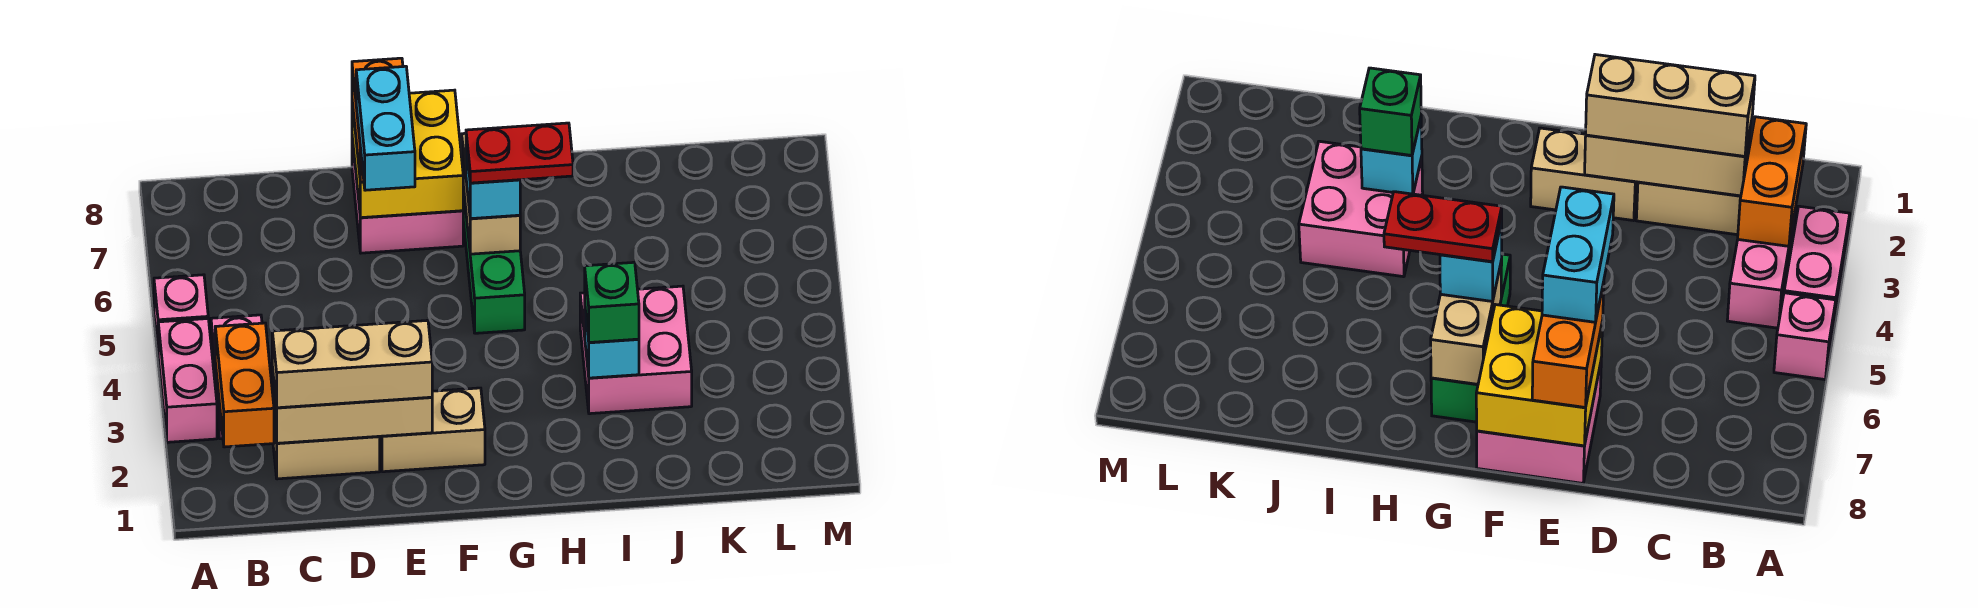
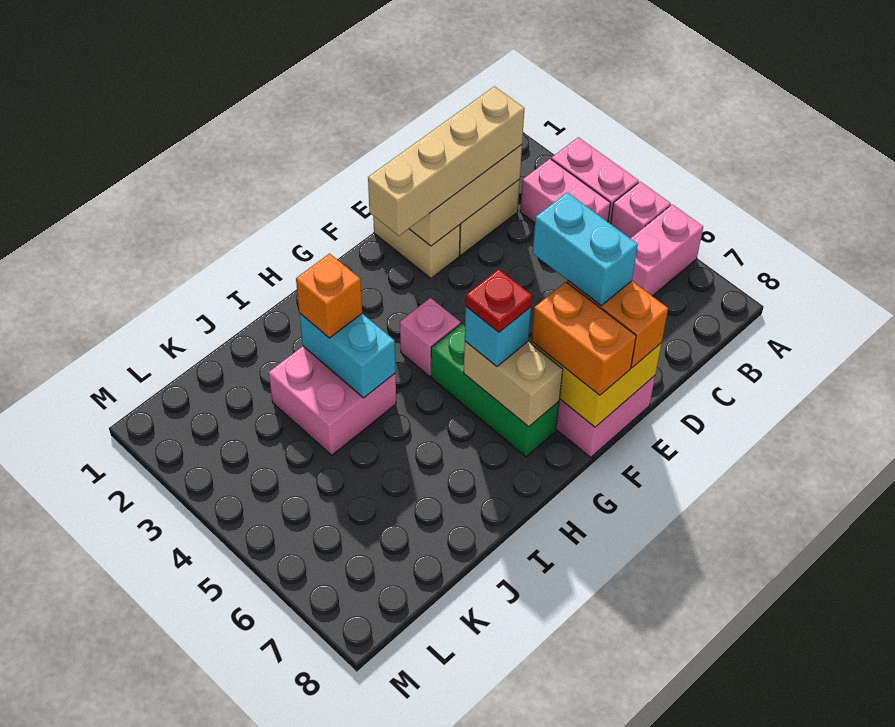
none -> pink 1x2 brick [630,204,703,296]
orange 1x2 brick [215,323,274,447] -> orange 1x2 brick moved to [532,282,636,395]
tan 1x3 brick [272,320,432,408] -> tan 1x4 brick [368,86,525,236]
tan 1x2 brick [380,388,485,472] -> tan 1x2 brick turned to [373,216,460,278]
none -> pink 1x1 brick [400,298,460,377]
red 1x2 plate [466,123,573,183] -> red 1x1 plate [466,269,532,332]
cyan 1x1 brick [585,311,639,378] -> cyan 1x2 brick [299,313,395,398]
green 1x1 brick [585,262,639,343] -> orange 1x1 brick [296,254,362,338]

